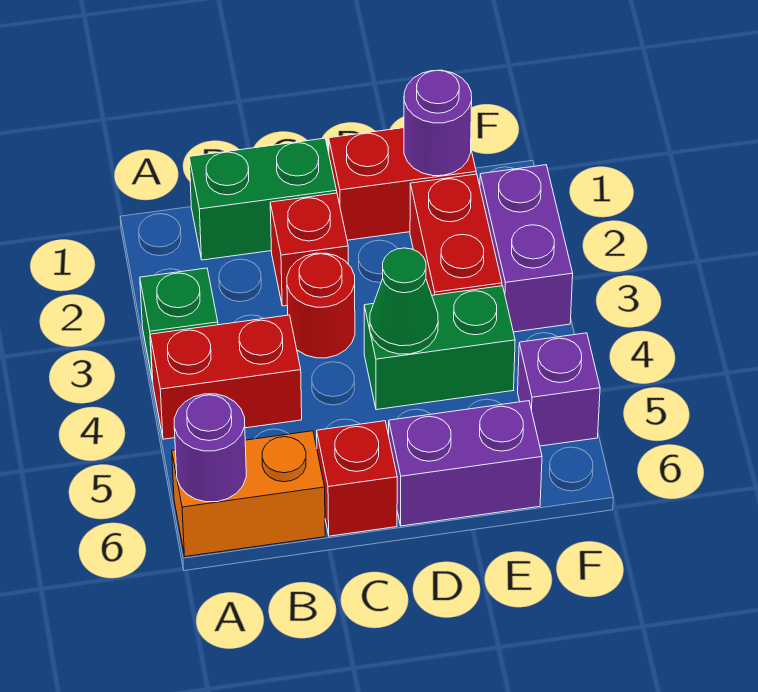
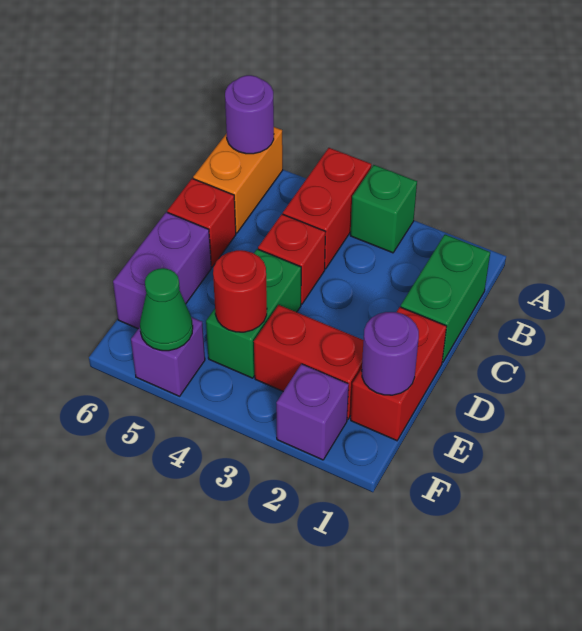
red 1x1 brick [270,193,348,306] -> red 1x1 brick moved to [258,214,325,304]
red 1x1 round brick [287,253,355,358] -> red 1x1 round brick moved to [213,250,267,332]
green 1x1 cone [370,248,438,354] -> green 1x1 cone moved to [140,268,193,351]
purple 1x2 brick [480,165,573,332] -> purple 1x1 brick [276,364,349,460]

